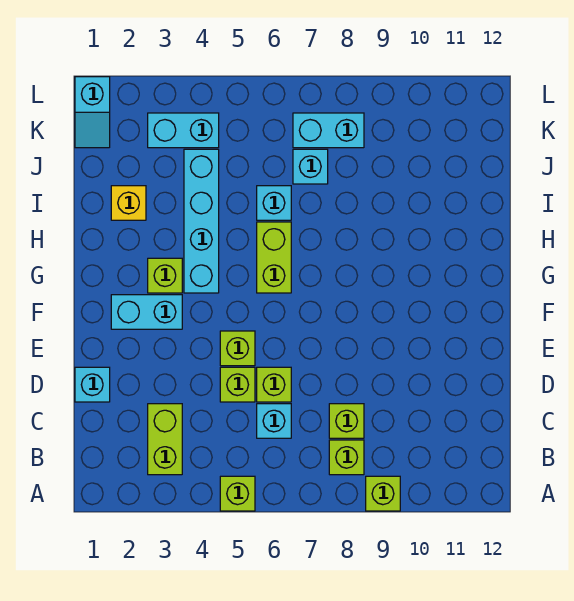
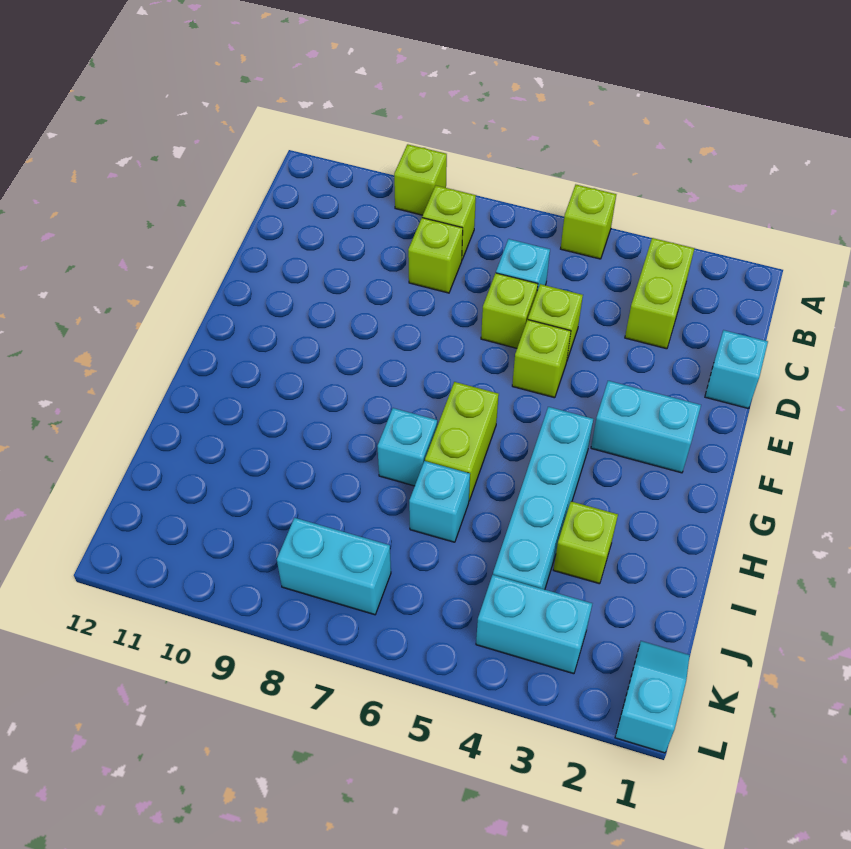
lime 1x1 brick [148,258,182,293] -> lime 1x1 brick moved to [553,501,618,584]
yellow 1x1 brick [111,186,146,220] -> none
cyan 1x1 brick [293,149,328,184] -> cyan 1x1 brick moved to [378,408,437,486]

